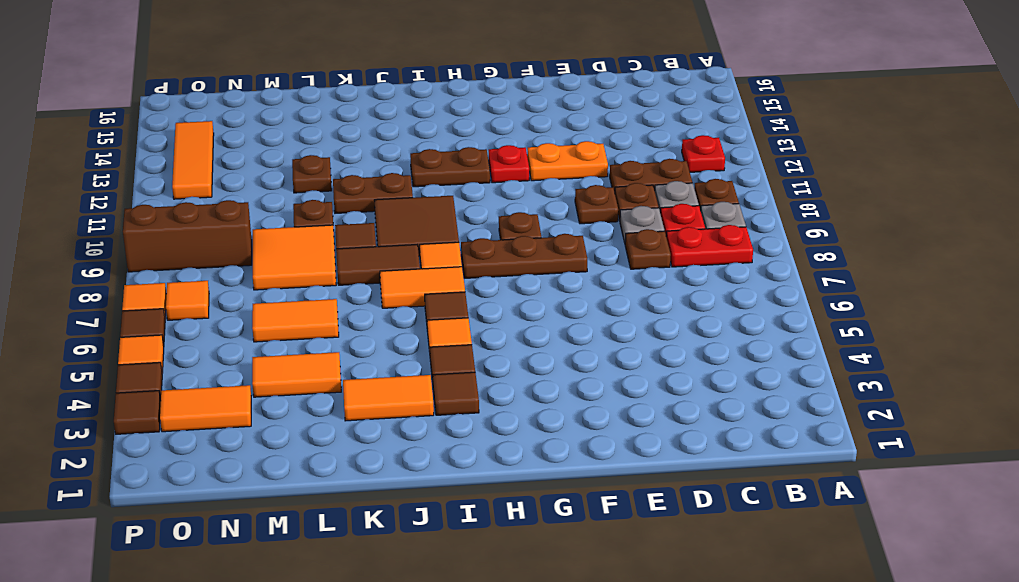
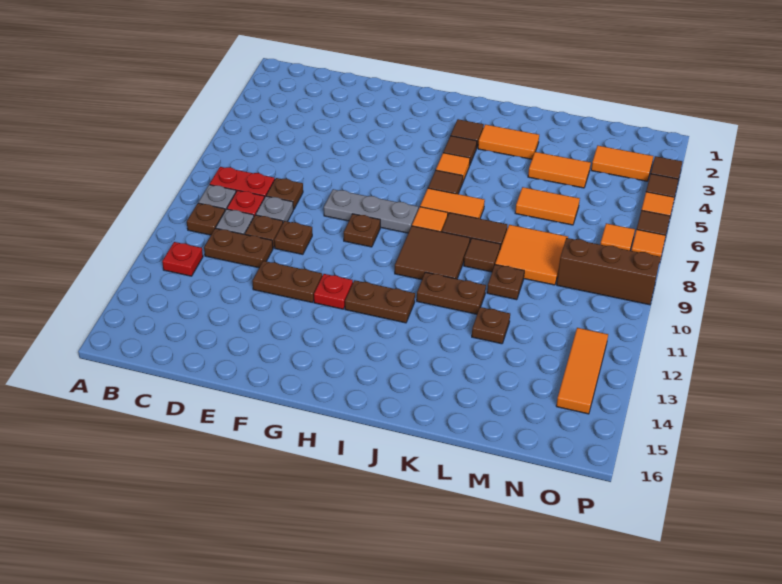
orange 1x2 plate [527,141,608,181] -> brown 1x2 plate [252,261,322,303]
brown 1x3 plate [461,234,587,278] -> grey 1x3 plate [324,189,418,233]

